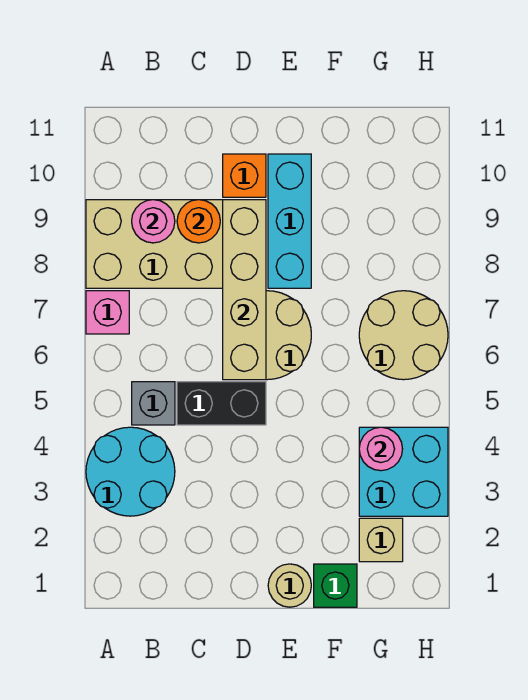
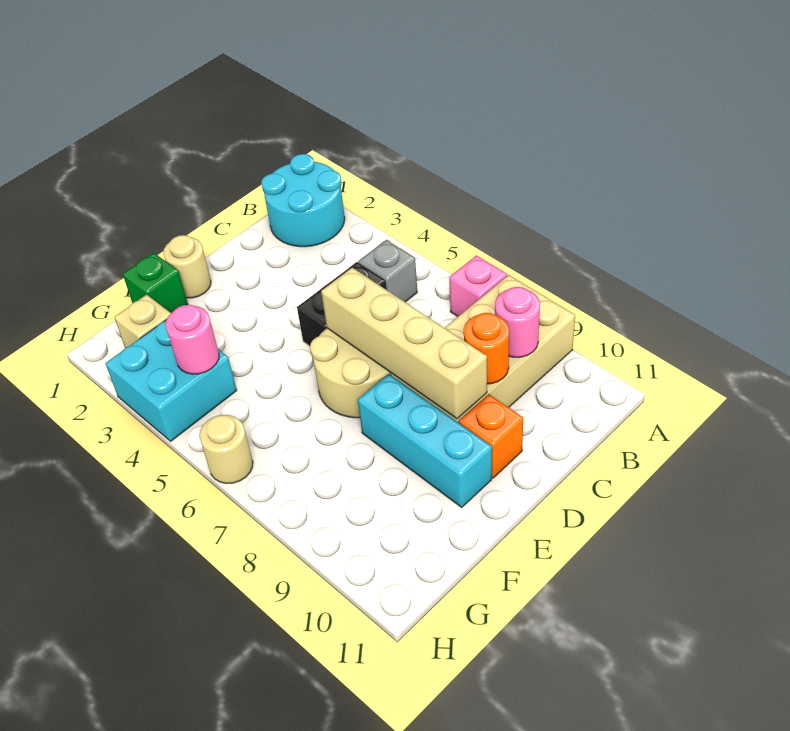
cyan 2x2 round brick [86,427,175,516] -> cyan 2x2 round brick moved to [261,154,345,247]
tan 2x2 round brick [359,291,448,380] -> tan 1x1 round brick [199,415,253,484]

